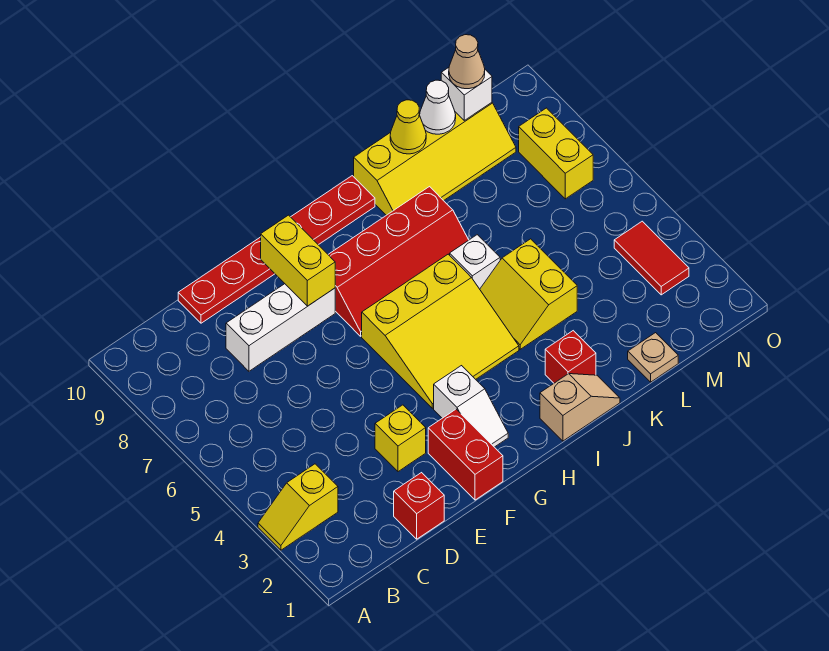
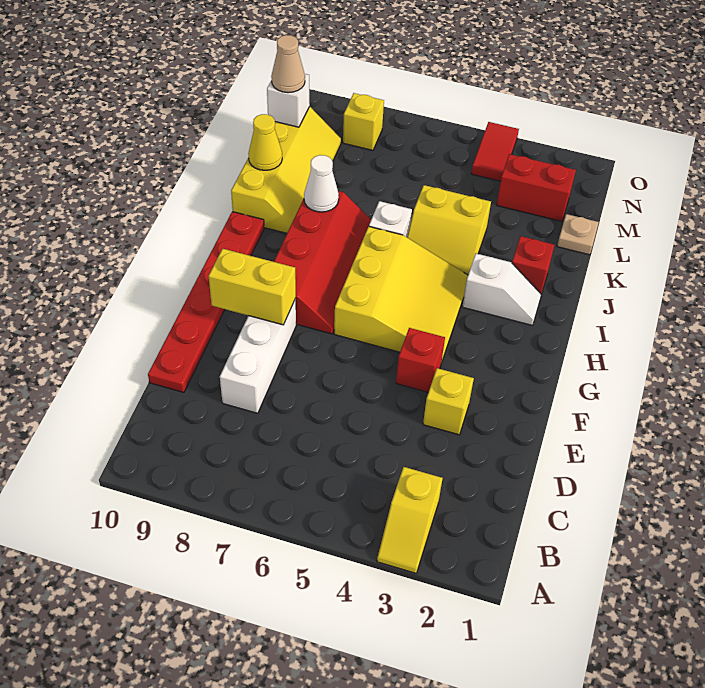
red 1x1 brick [394,473,444,539] -> red 1x1 brick moved to [396,328,445,392]
red 1x2 brick [428,409,503,500] -> red 1x2 brick moved to [497,154,576,221]
white 1x2 slope [434,366,508,447] -> white 1x2 slope moved to [462,254,541,325]
tan 1x2 slope [540,374,620,441] -> none
white 1x1 cone [420,80,456,134] -> white 1x1 cone moved to [304,155,339,212]
red 1x2 tile [614,221,689,295] -> red 1x2 tile turned to [471,122,519,181]
yellow 1x2 brick [519,108,593,199] -> yellow 1x1 brick [343,93,384,150]

